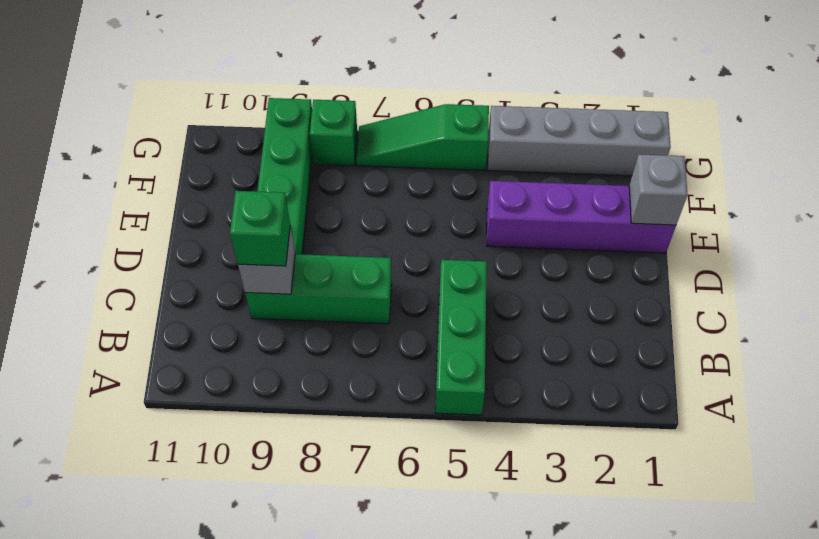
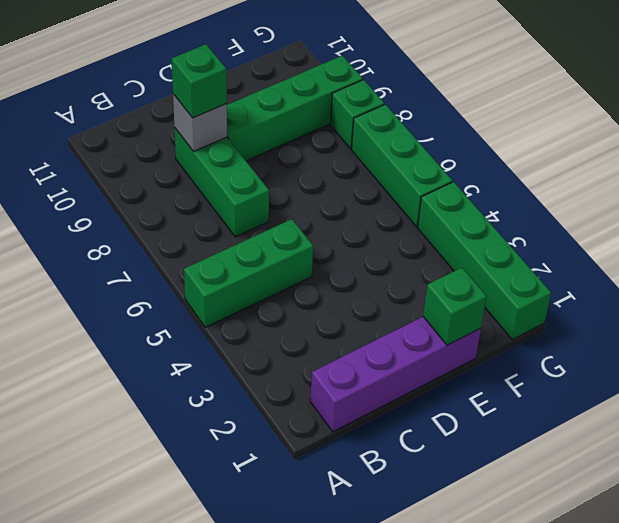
purple 1x4 brick [487,181,676,253] -> purple 1x4 brick turned to [310,317,481,432]
grey 1x1 brick [629,154,688,225] -> green 1x1 brick [423,268,487,345]
grey 1x4 brick [488,106,671,176] -> green 1x4 brick [418,182,551,339]
green 1x3 slope [356,104,489,170] -> green 1x3 brick [352,104,452,227]

